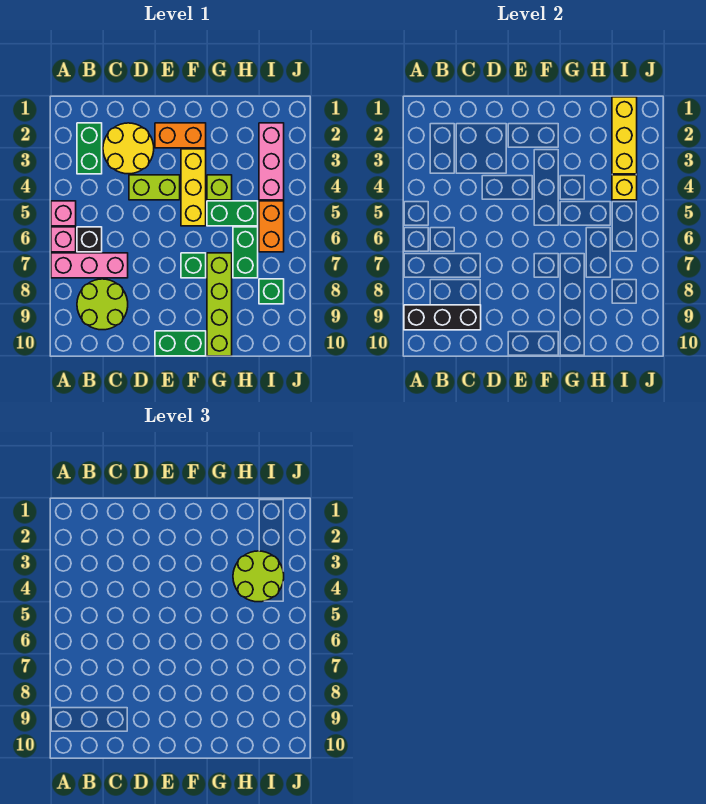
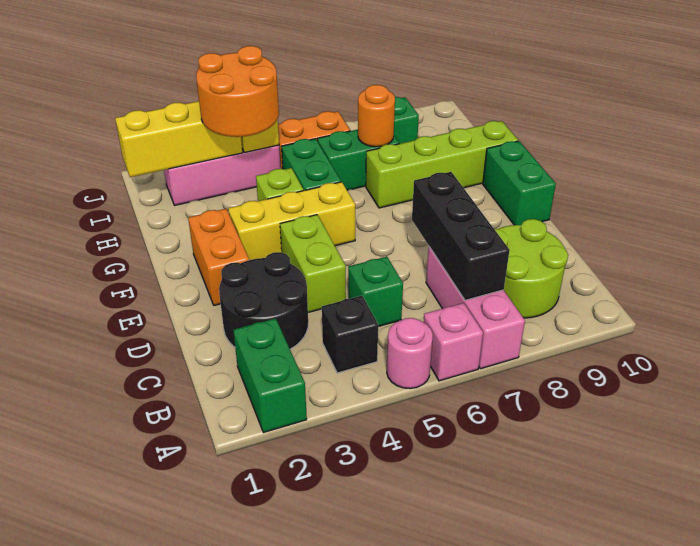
pink 1x1 brick [51,201,76,226] -> pink 1x1 round brick [387,318,433,389]
black 1x3 brick [404,305,481,330] -> black 1x3 brick moved to [412,172,510,300]
green 1x2 brick [77,123,102,174] -> green 1x2 brick turned to [233,318,307,433]
black 1x1 brick [77,227,102,252] -> black 1x1 brick moved to [322,296,378,373]
yellow 2x2 round brick [103,123,154,174] -> black 2x2 round brick [219,252,308,349]
green 1x1 brick [181,253,206,278] -> green 1x1 brick moved to [348,257,403,327]
lime 2x2 round brick [233,551,284,602] -> orange 2x2 round brick [196,46,279,137]
none -> orange 1x1 round brick [358,85,395,147]

